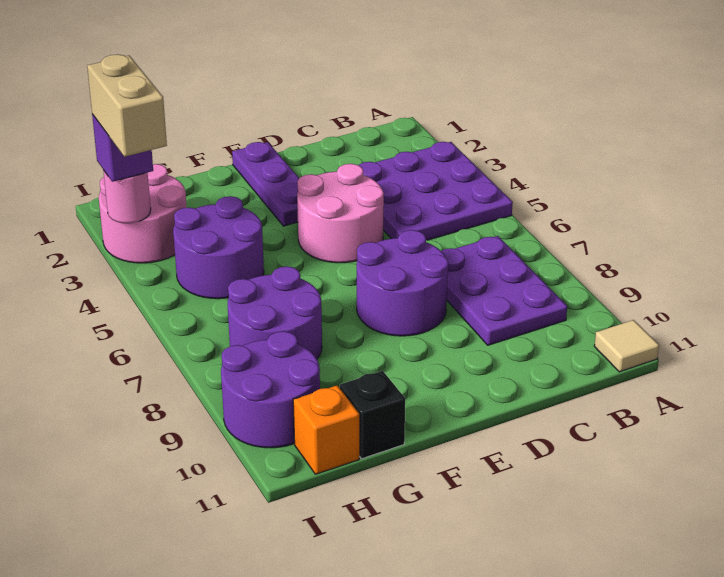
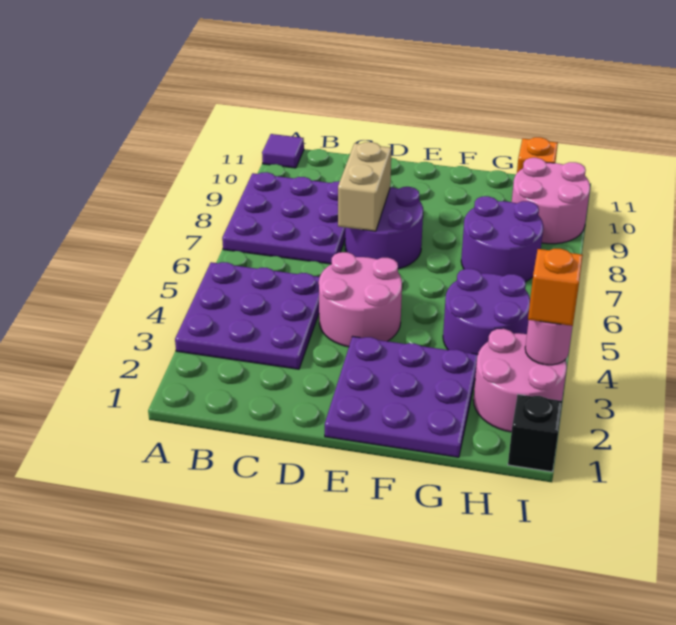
tan 1x1 tile [594,320,659,372] -> purple 1x1 tile [262,134,304,168]
purple 2x3 plate [441,236,567,345] -> purple 3x3 plate [222,172,345,264]
purple 1x3 plate [232,142,299,226] -> purple 3x3 plate [325,336,478,457]
black 1x1 brick [340,371,405,459] -> black 1x1 brick moved to [508,394,562,472]
purple 2x2 round brick [221,331,320,448] -> pink 2x2 round brick [512,158,590,244]
purple 1x1 brick [92,115,153,182] -> orange 1x1 brick [528,249,583,326]
tan 1x2 brick [87,54,167,157] -> tan 1x2 brick moved to [338,142,392,231]

